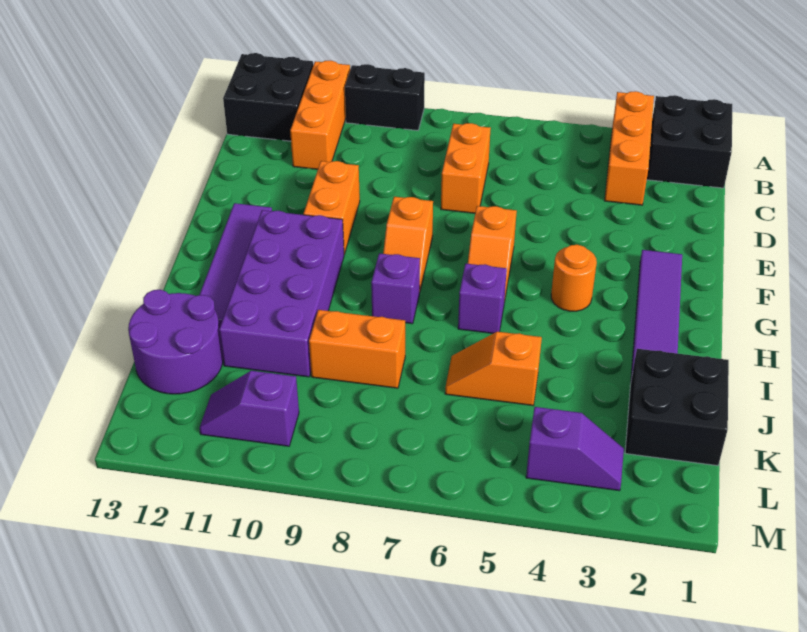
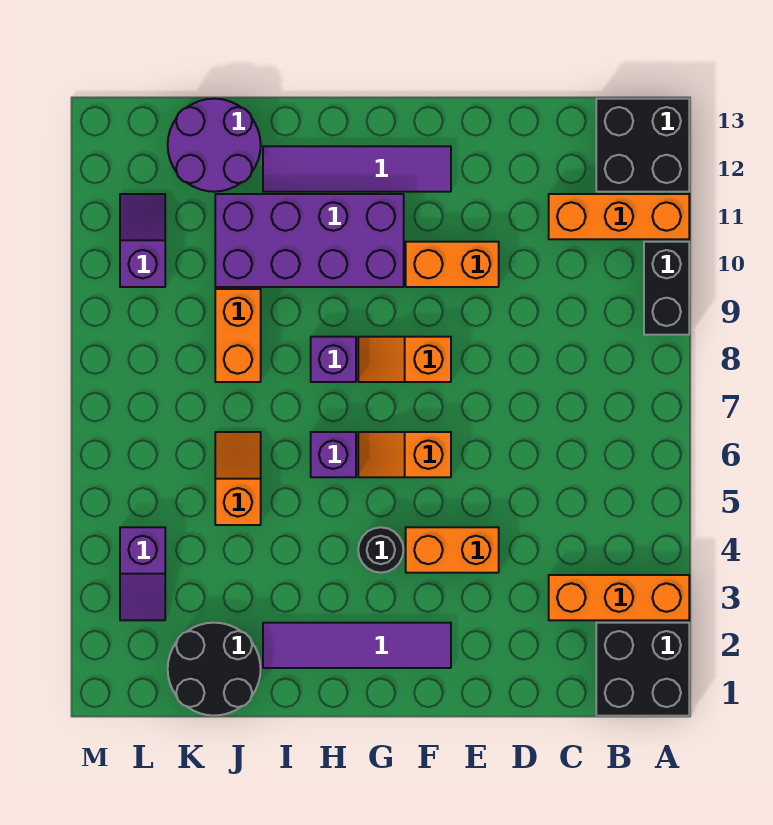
orange 1x2 brick [441,123,491,213] -> orange 1x2 brick moved to [406,527,499,573]
orange 1x1 round brick [551,245,597,311] -> black 1x1 round brick [358,527,403,573]
black 2x2 brick [625,349,729,466] -> black 2x2 round brick [168,623,261,716]

